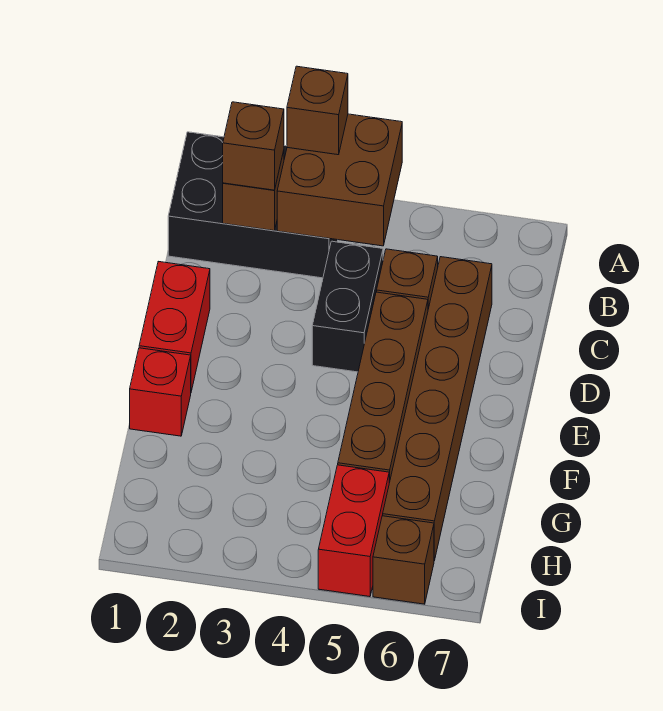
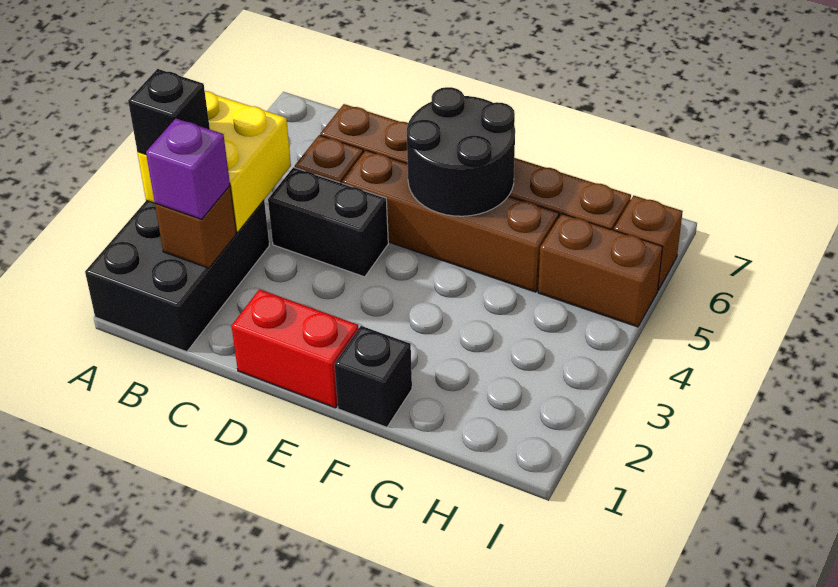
brown 2x2 brick [277,114,402,246] -> yellow 2x2 brick [137,91,291,232]
brown 1x1 brick [287,66,348,155] -> black 1x1 brick [128,69,210,154]
brown 1x1 brick [223,102,284,190] -> purple 1x1 brick [146,119,230,219]
none -> black 2x2 round brick [407,87,515,216]
red 1x1 brick [130,348,191,436] -> black 1x1 brick [334,326,412,427]
red 1x2 brick [318,465,389,597] -> brown 1x2 brick [538,214,663,327]

